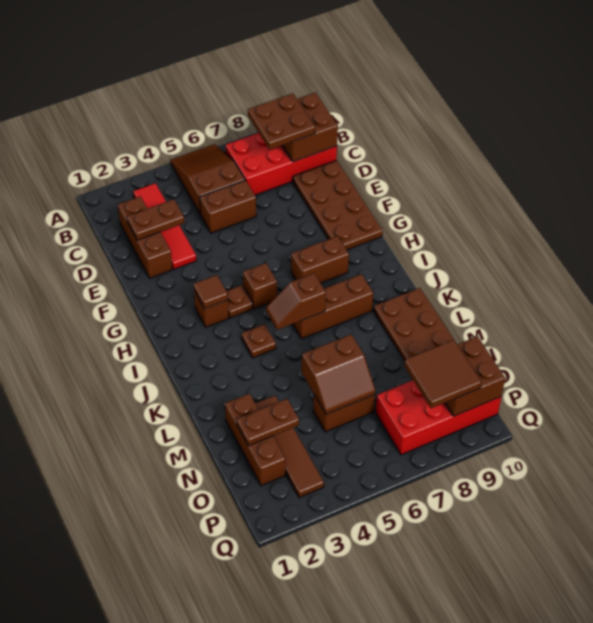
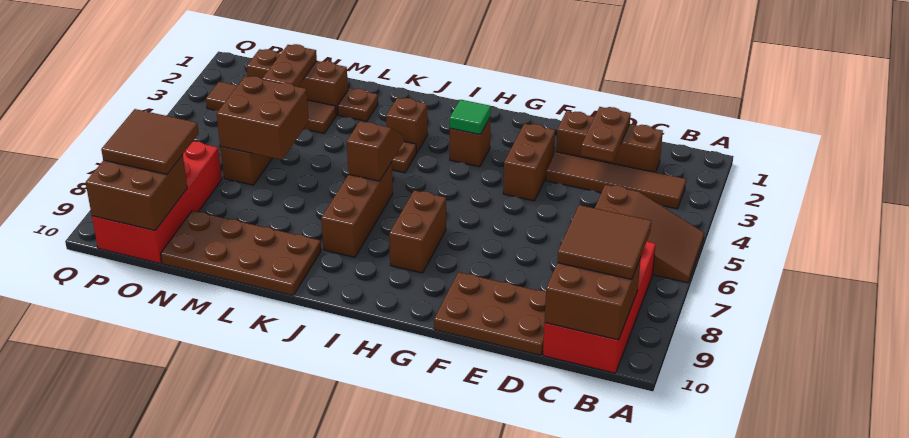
red 1x4 tile [133,183,196,269] -> brown 1x4 tile [546,152,686,209]
brown 2x2 plate [248,93,315,150] -> brown 2x2 tile [557,205,651,279]
brown 1x2 brick [200,180,256,233] -> brown 1x2 brick moved to [503,124,555,201]
brown 2x4 plate [293,160,383,250] -> brown 2x3 plate [434,272,546,355]
brown 1x1 tile [194,275,228,309] -> green 1x1 tile [450,100,491,134]
brown 1x1 plate [227,285,253,318] -> brown 1x1 plate moved to [338,88,378,121]
brown 1x1 brick [243,263,277,309] -> brown 1x1 brick moved to [386,98,428,153]
brown 2x2 slope [302,334,376,414] -> brown 2x2 brick [217,76,309,160]

